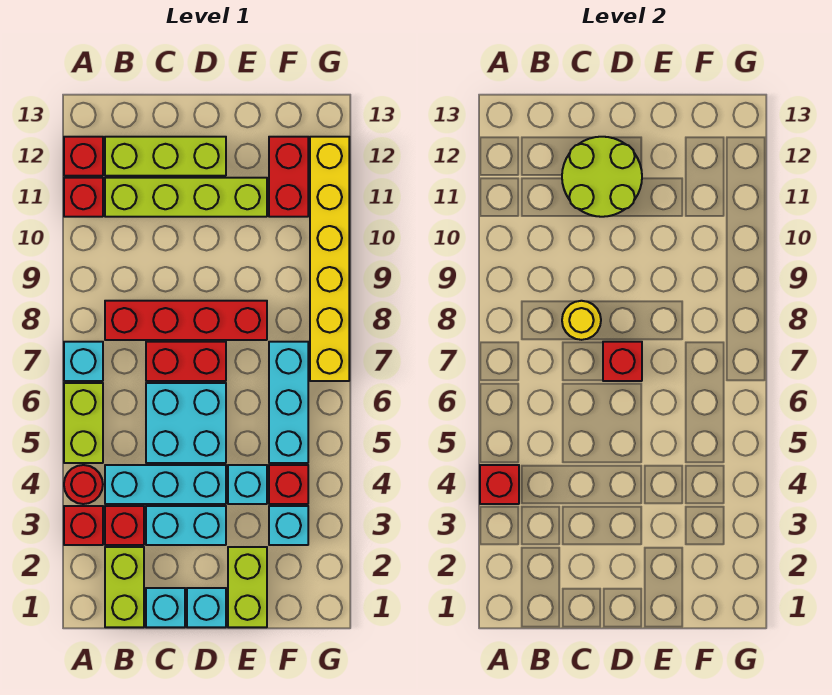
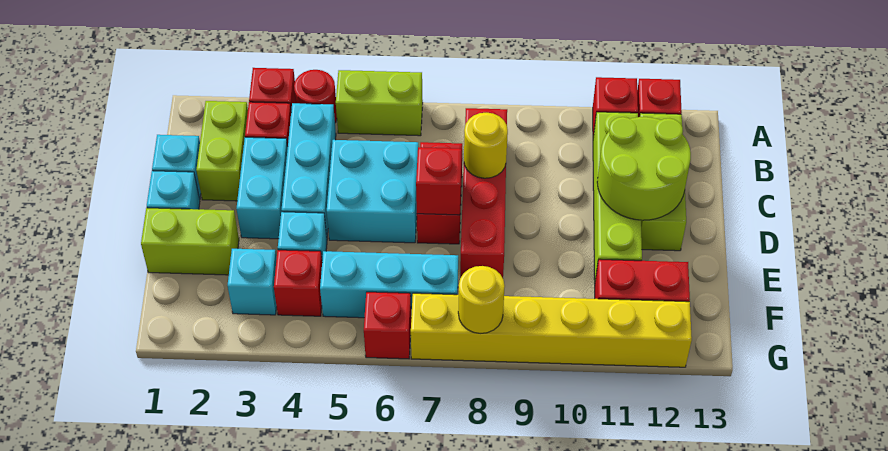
red 1x1 brick [480,465,519,504] -> red 1x1 brick moved to [364,292,411,359]
cyan 1x1 brick [64,342,103,381] -> none
lime 1x2 brick [105,547,144,627] -> lime 1x2 brick turned to [196,101,248,201]
none -> yellow 1x1 round brick [458,266,505,334]

